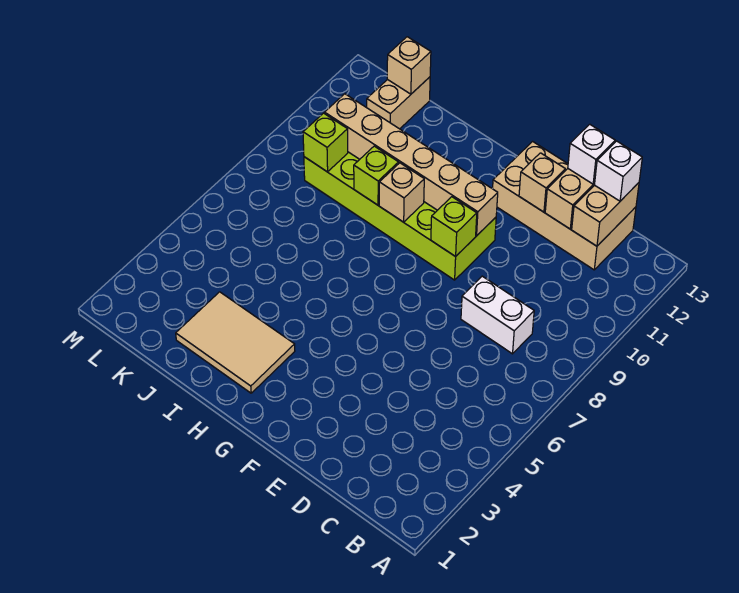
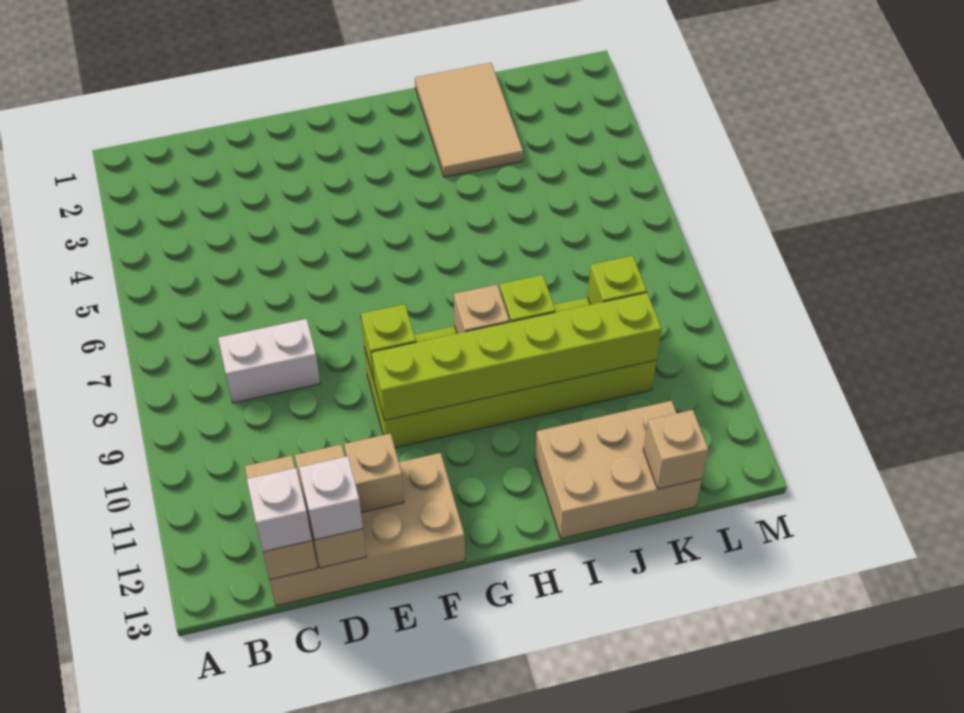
tan 1x6 brick [325,94,498,236] -> lime 1x6 brick [371,293,661,420]
tan 2x3 tile [176,292,295,393] -> tan 2x3 tile turned to [415,63,523,177]
tan 1x2 brick [367,77,430,129] -> tan 2x3 brick [535,401,702,539]

